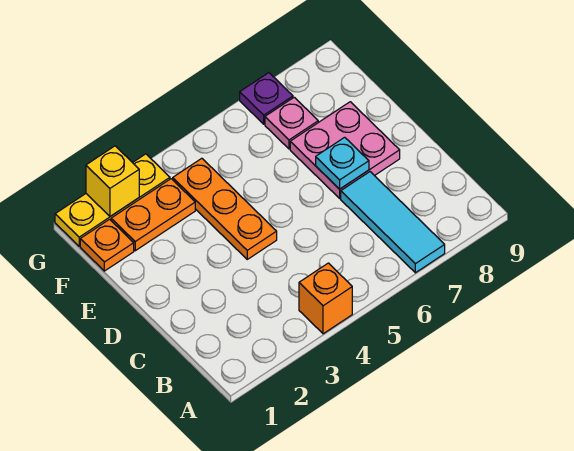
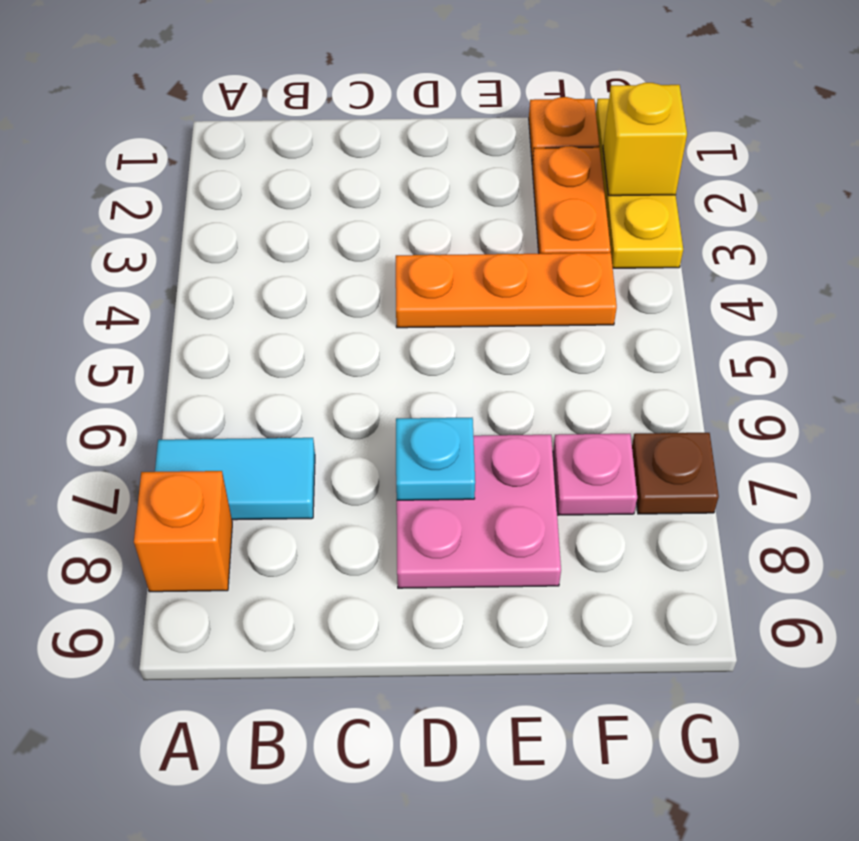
orange 1x1 brick [299,263,352,334] -> orange 1x1 brick moved to [134,471,232,592]
cyan 1x3 tile [341,172,445,273] -> cyan 1x2 tile [155,438,315,520]
purple 1x1 plate [240,73,293,124] -> brown 1x1 plate [632,433,719,514]

